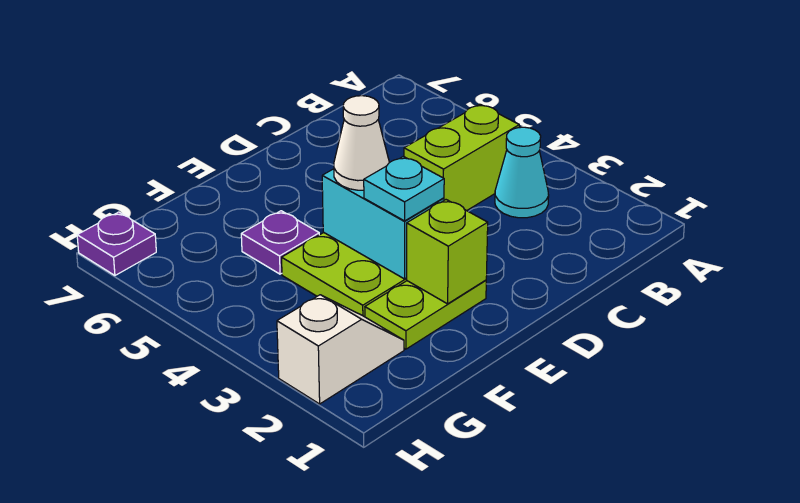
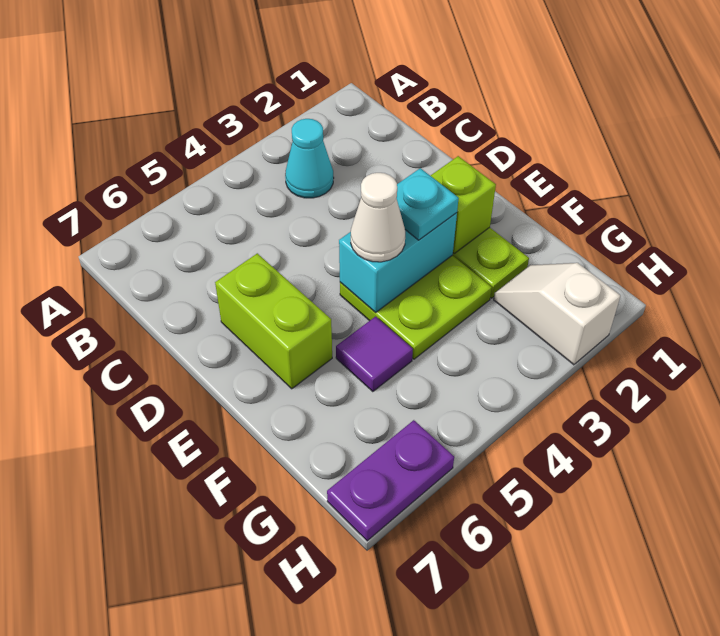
lime 1x2 brick [404,104,519,211] -> lime 1x2 brick moved to [215,253,332,389]
purple 1x1 plate [241,211,319,274] -> purple 1x1 tile [336,317,413,392]
purple 1x1 plate [77,212,156,275] -> purple 1x2 plate [327,420,454,541]

